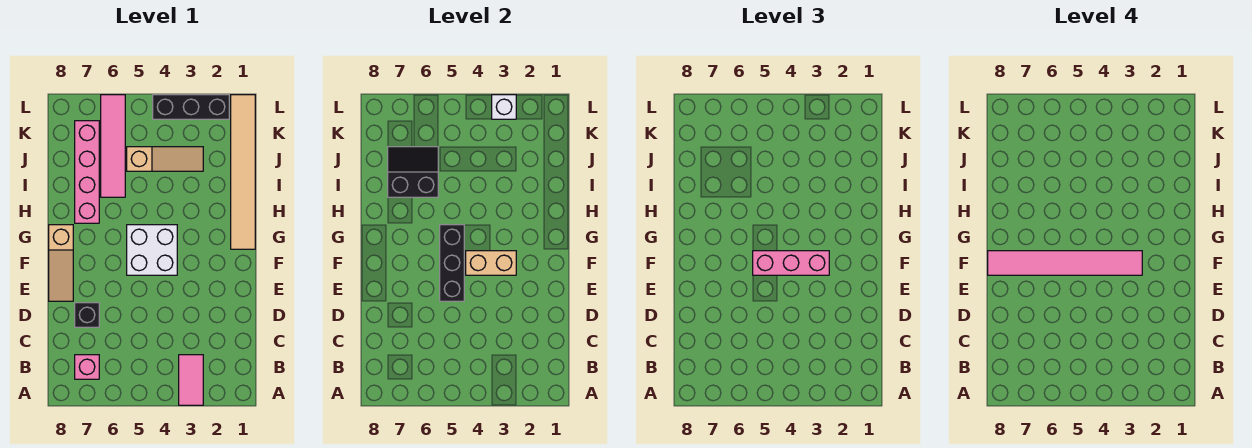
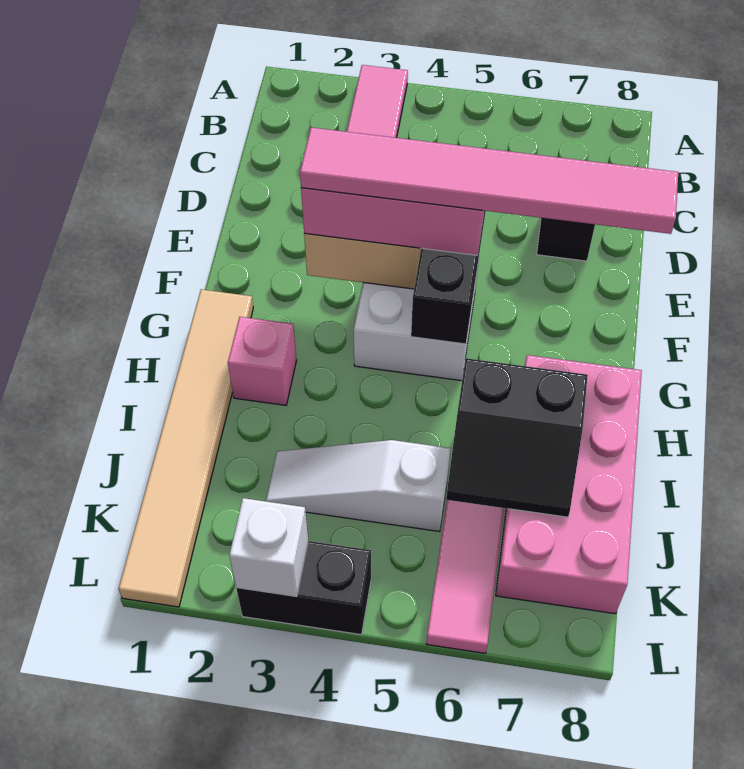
pink 1x1 brick [75,355,99,379] -> pink 1x1 brick moved to [228,317,297,405]
tan 1x3 slope [49,225,73,301] -> none
pink 1x4 brick [75,121,99,223] -> pink 2x4 brick [496,355,642,614]
tan 1x3 slope [127,147,203,171] -> white 1x3 slope [266,440,451,532]
black 1x3 brick [153,95,229,119] -> black 1x2 brick [236,541,371,635]

